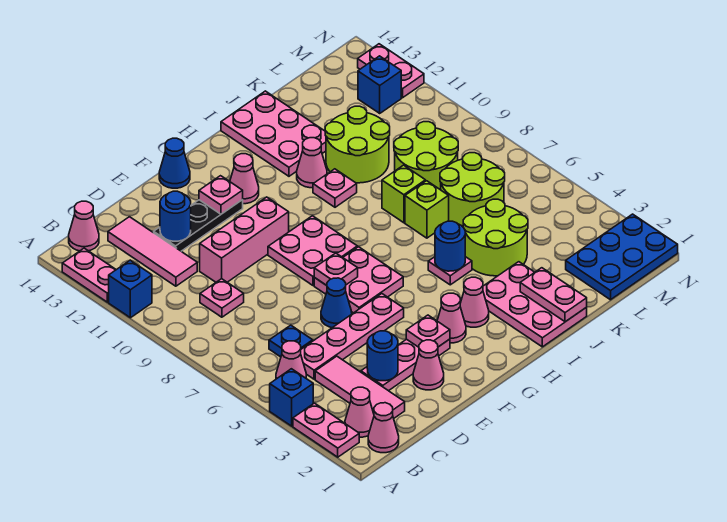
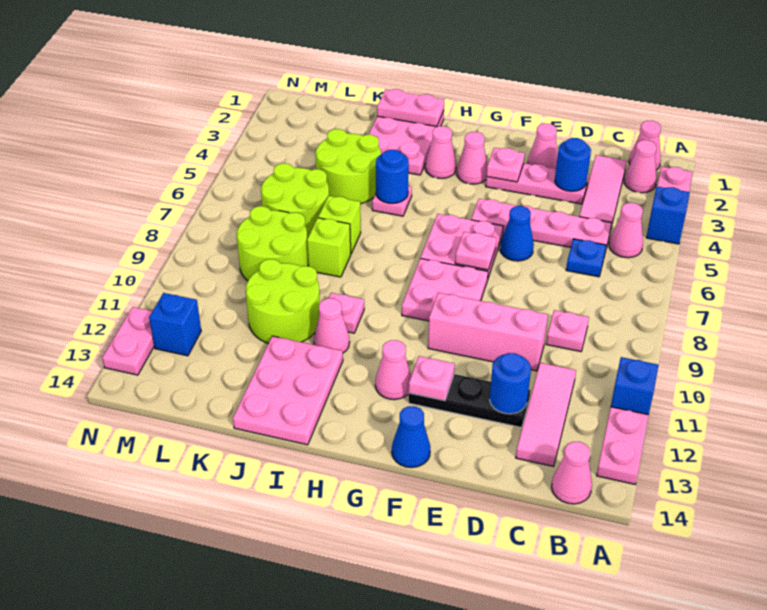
pink 1x2 plate [520,268,587,322] -> pink 1x2 plate turned to [377,89,444,127]
blue 2x3 plate [566,214,678,300] -> none

